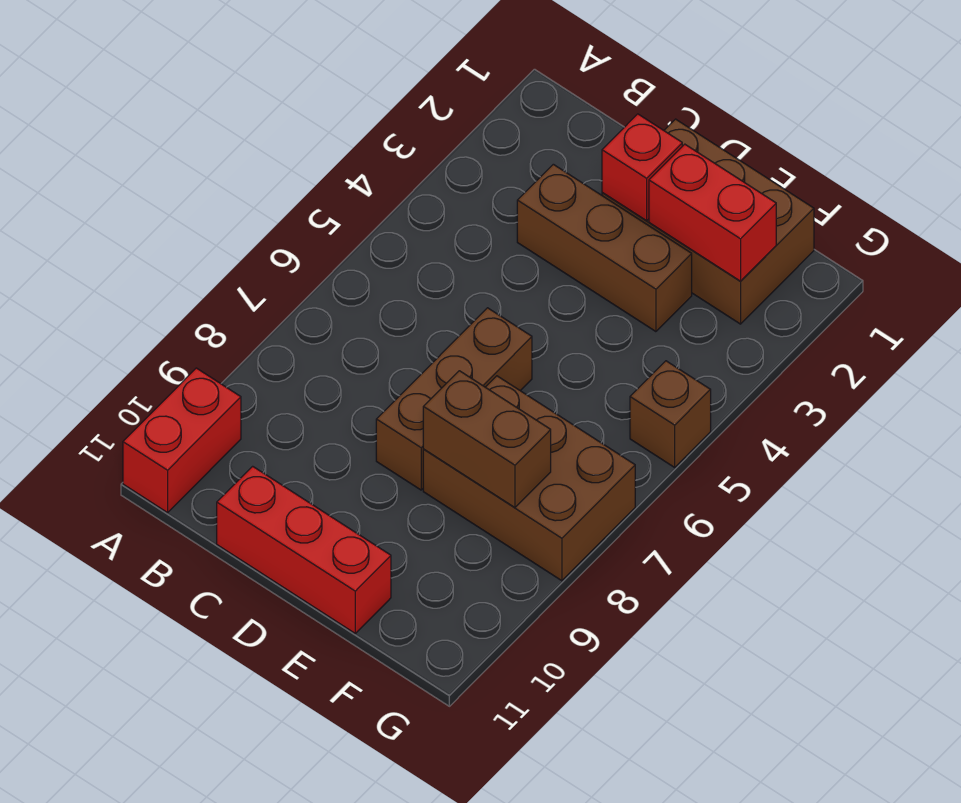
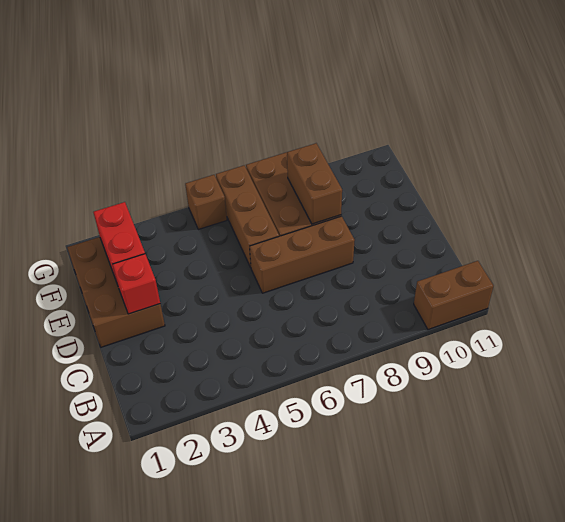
red 1x2 brick [123,368,241,513] -> brown 1x2 brick [414,261,494,330]
brown 1x3 brick [517,164,692,332] -> brown 1x3 brick moved to [216,165,279,267]
red 1x3 brick [217,466,391,633] -> none

